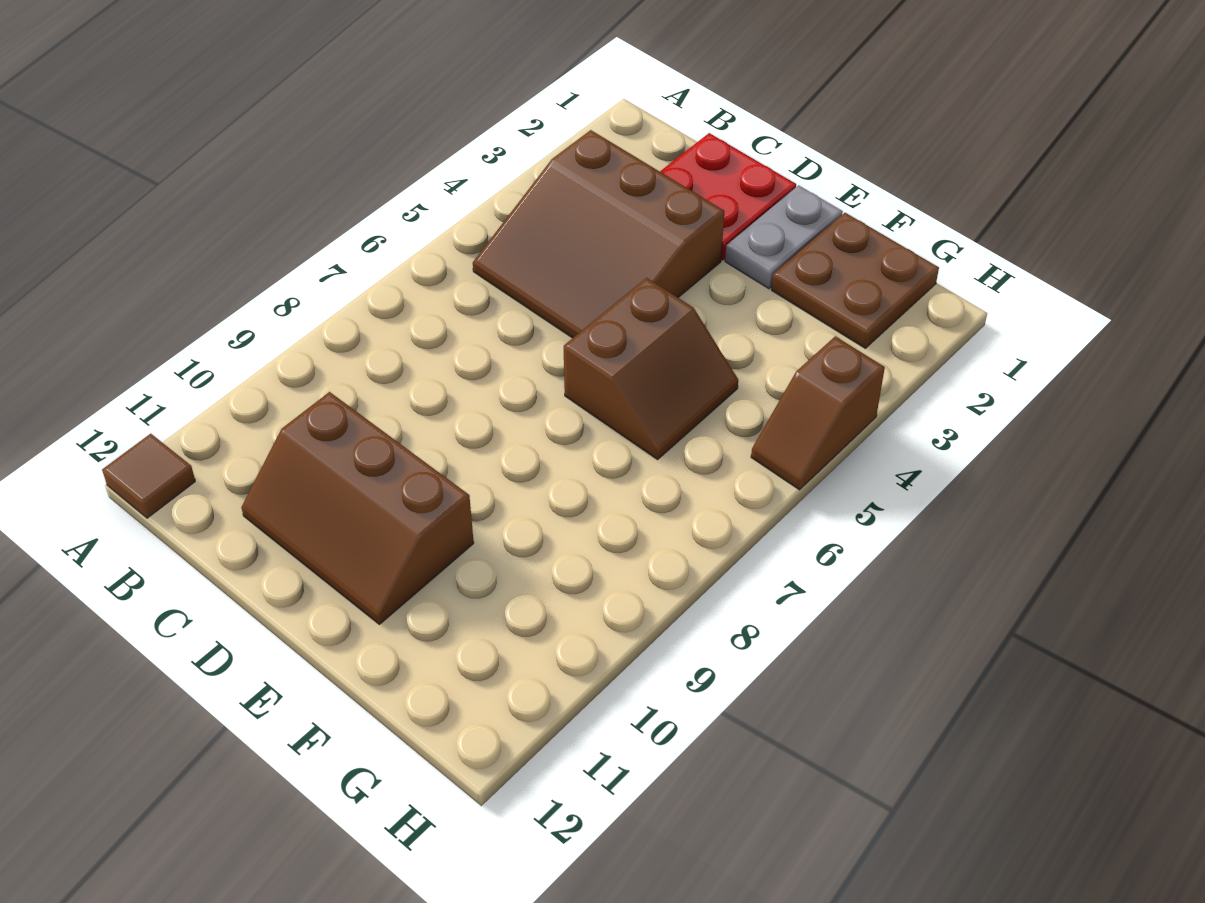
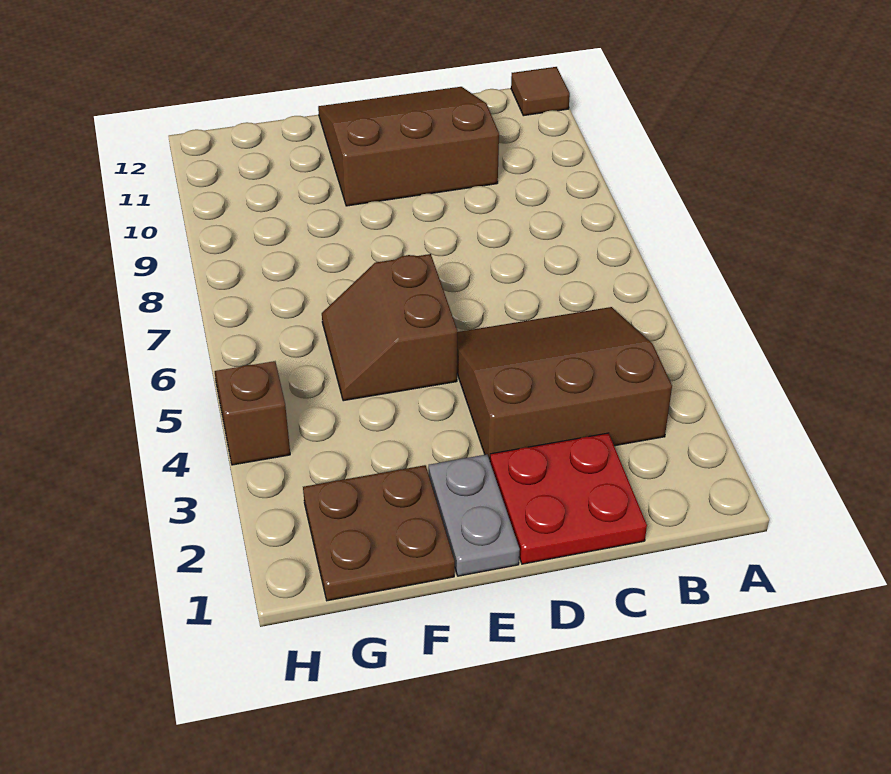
brown 2x3 slope [241,392,474,624] -> brown 3x3 slope [318,87,499,206]

